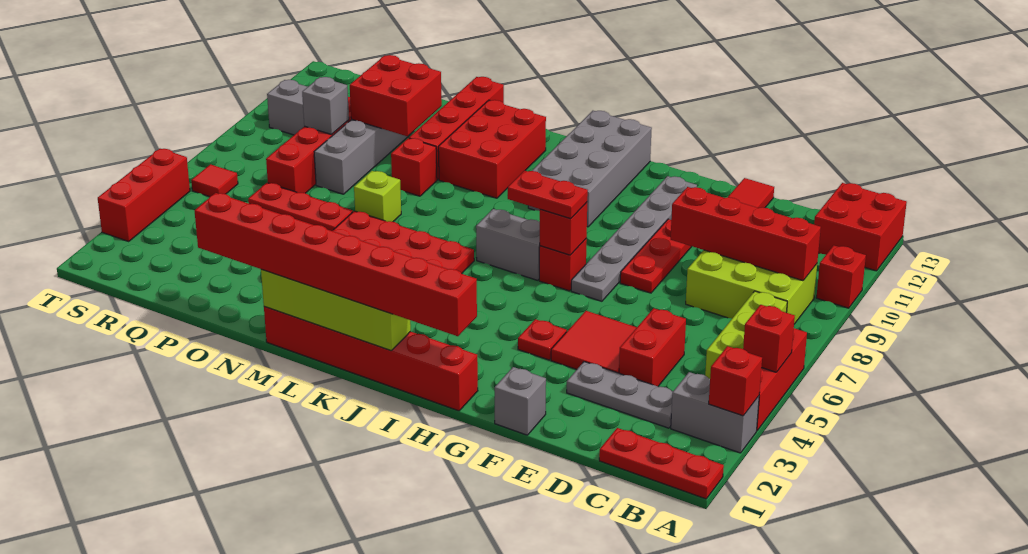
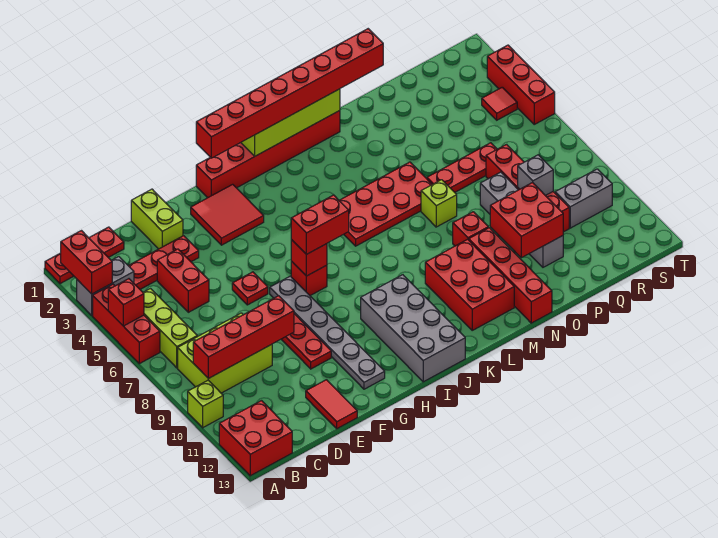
red 1x1 brick [709,346,762,416] -> red 1x2 brick [61,231,112,294]
red 1x1 brick [816,245,866,308] -> lime 1x1 brick [188,380,223,428]
grey 1x3 plate [567,362,673,428] -> red 1x3 plate [128,236,199,289]
none -> lime 1x2 brick [131,189,183,249]
red 2x2 tile [551,311,637,373] -> red 2x2 tile moved to [191,184,264,245]
grey 1x1 brick [495,367,546,435] -> none
red 1x1 plate [518,319,567,360] -> red 1x1 plate moved to [232,272,268,305]
red 1x2 plate [508,170,588,219] -> red 1x2 brick [291,195,349,254]
grey 1x2 brick [476,209,540,280] -> none
red 1x1 tile [191,164,238,197] -> red 1x1 tile moved to [482,87,517,120]

